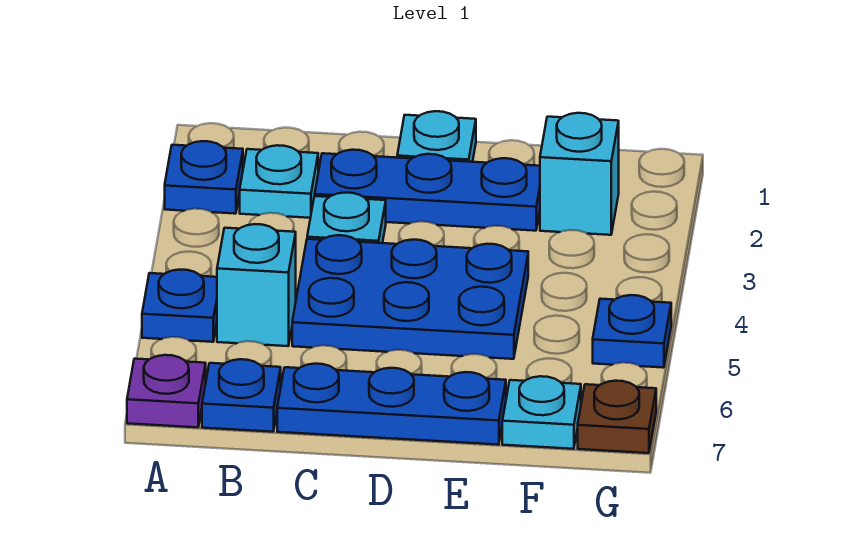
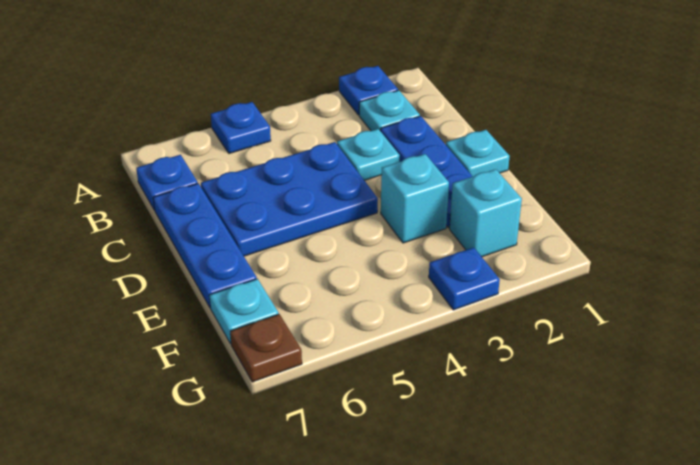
purple 1x1 plate [127,355,206,427] -> none
cyan 1x1 brick [217,224,296,346] -> cyan 1x1 brick moved to [381,154,449,243]
blue 2x3 plate [292,235,528,359] -> blue 2x3 plate turned to [201,142,378,256]
blue 1x1 plate [593,295,671,368] -> blue 1x1 plate moved to [429,247,500,310]

